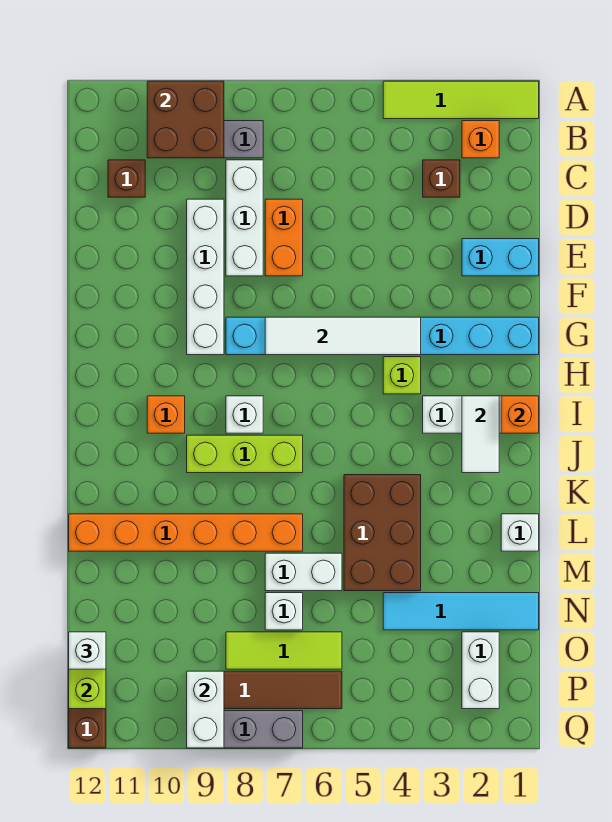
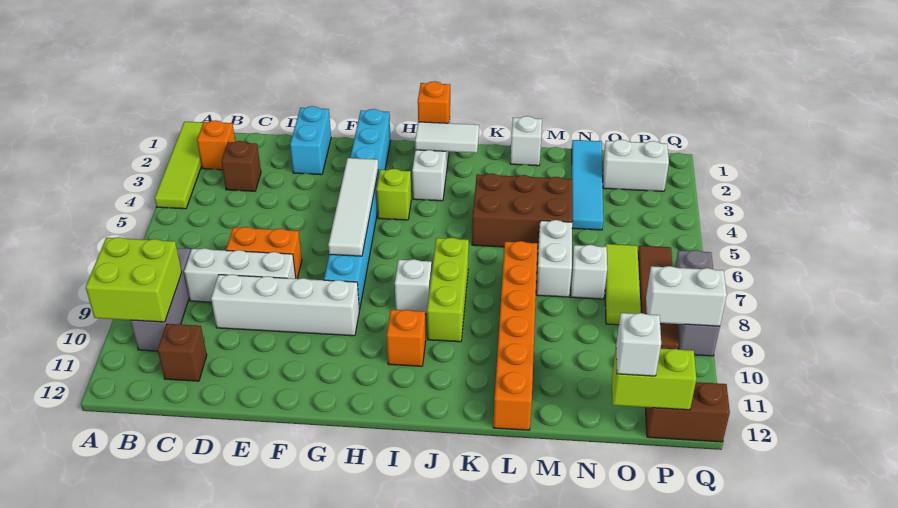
brown 2x2 brick [147,81,224,158] -> lime 2x2 brick [86,237,182,322]

